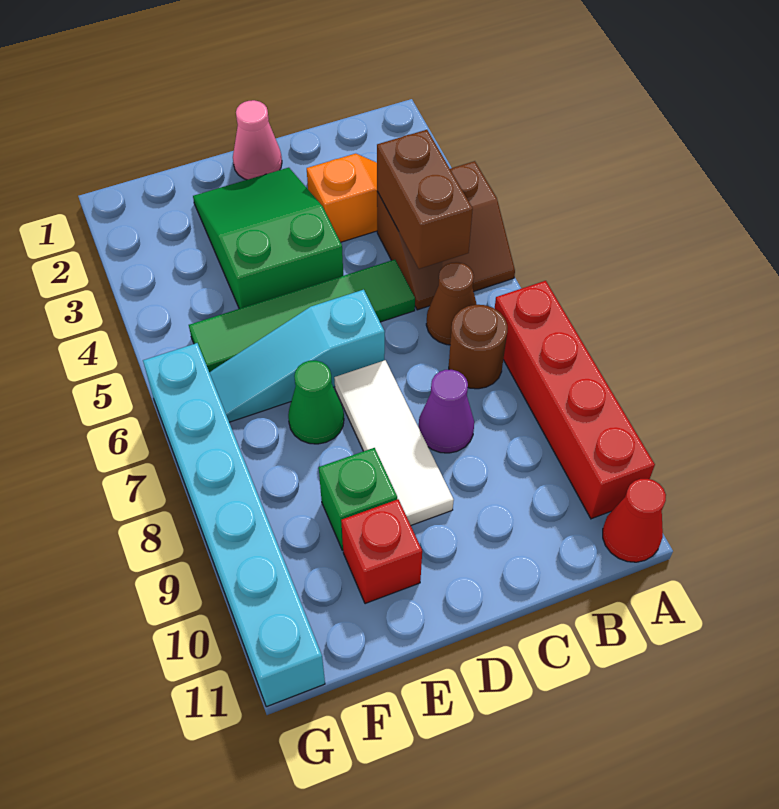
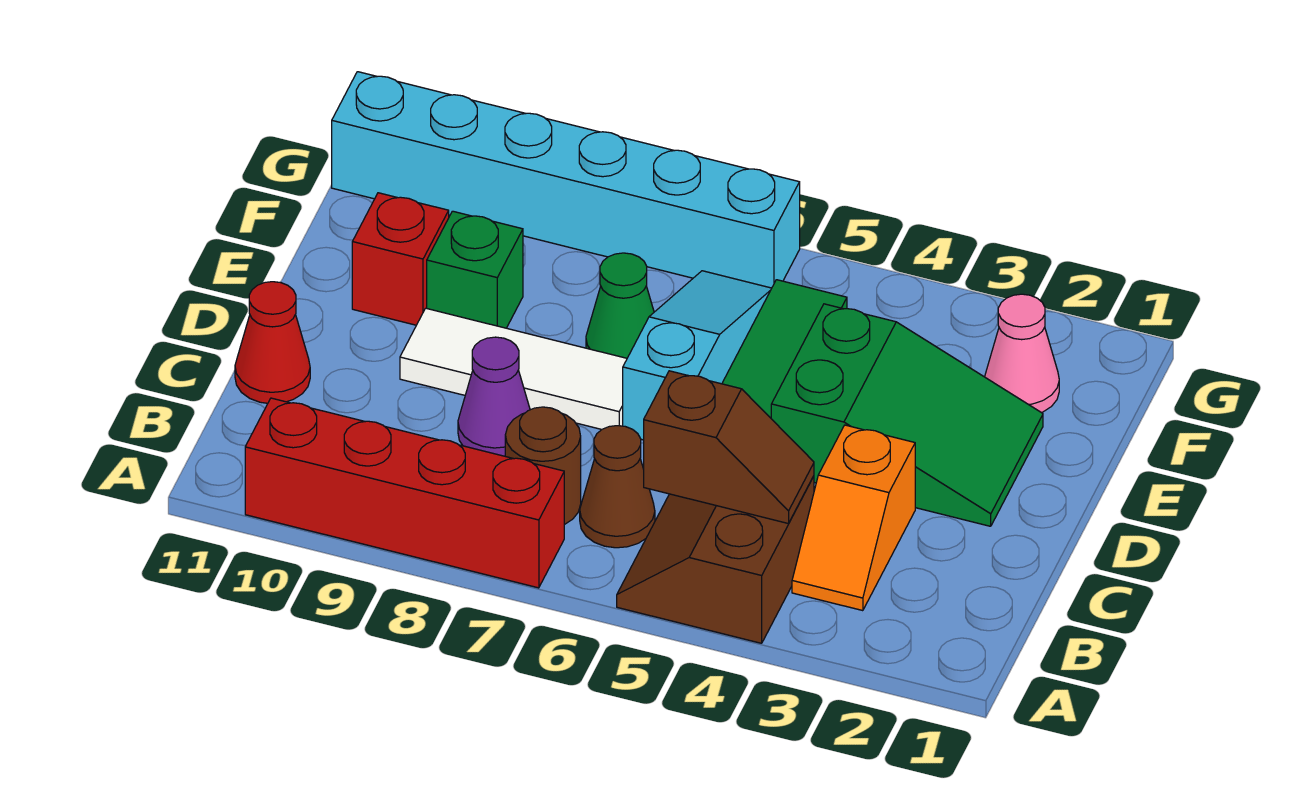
red 1x1 cone [603,479,666,562] -> red 1x1 cone moved to [235,282,310,403]
brown 1x2 brick [377,130,473,269] -> brown 1x2 slope [644,371,814,524]
pink 1x1 cone [233,100,282,180] -> pink 1x1 cone moved to [985,294,1059,413]

